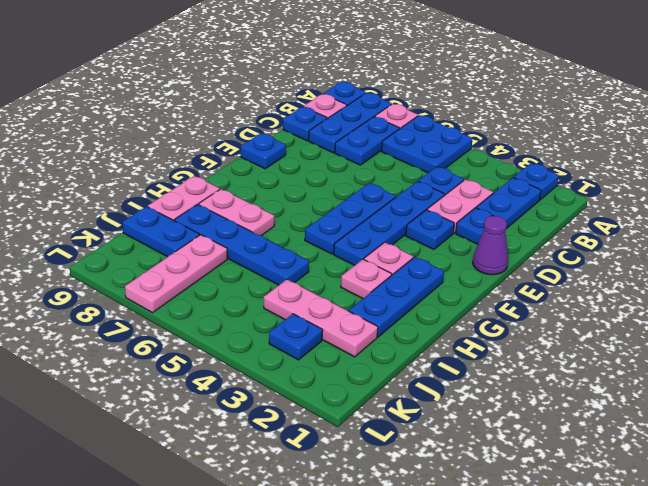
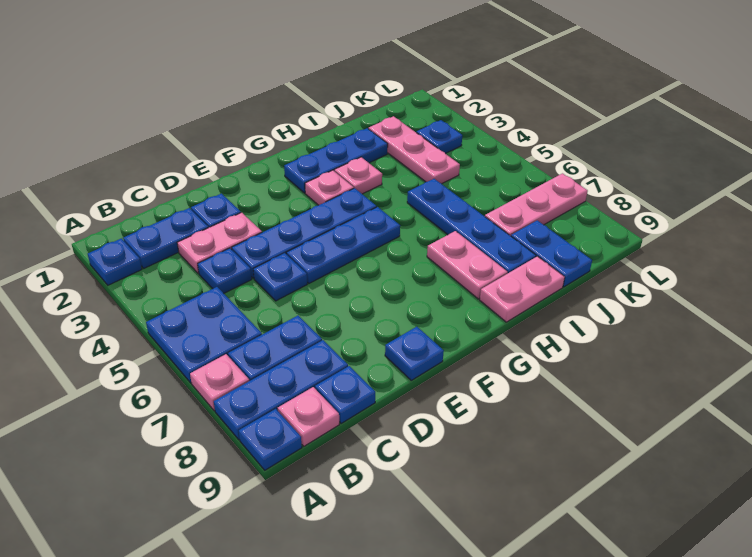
purple 1x1 cone [473,216,508,275] -> none
blue 1x1 plate [406,210,454,249] -> blue 1x1 plate moved to [253,253,307,301]

